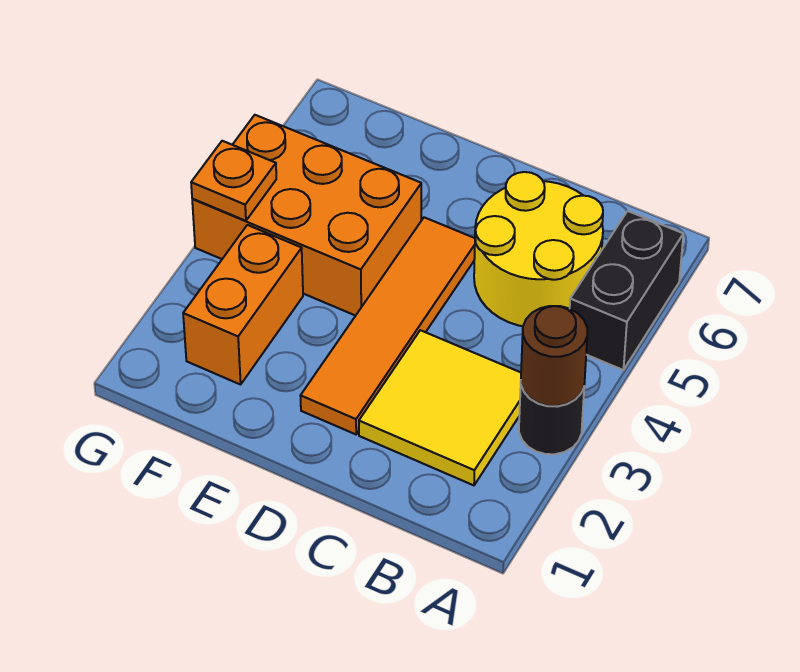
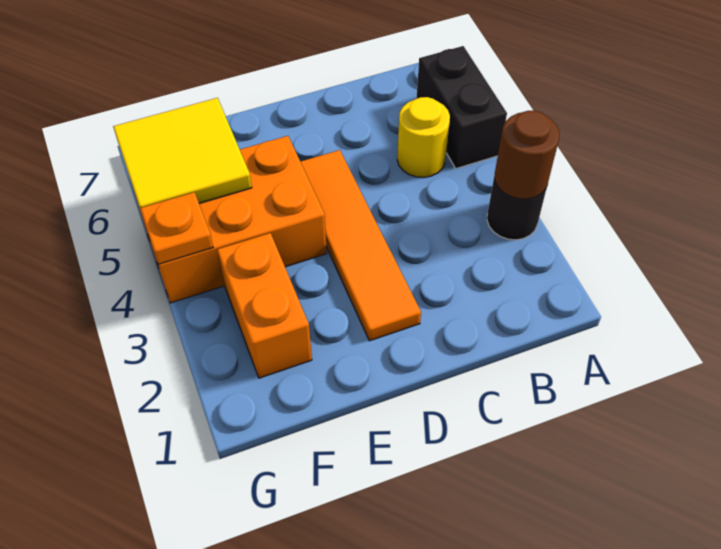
yellow 2x2 tile [359,330,521,485] -> yellow 2x2 tile moved to [113,98,252,208]
yellow 2x2 round brick [474,172,603,326] -> yellow 1x1 round brick [397,97,450,177]

